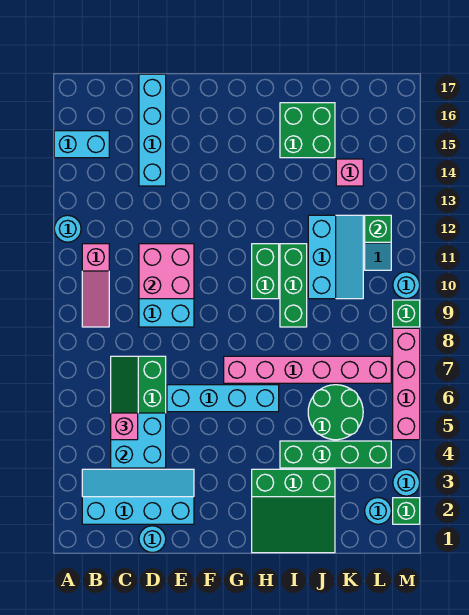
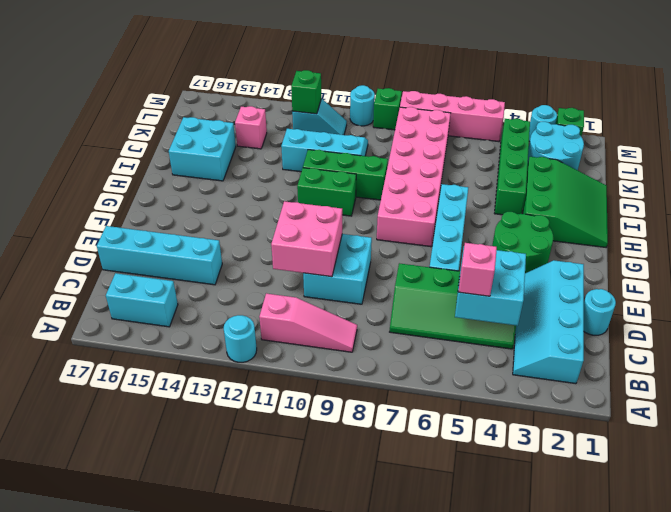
cyan 1x2 brick [54,131,109,158] -> cyan 1x2 brick turned to [106,273,178,327]
pink 1x6 brick [224,356,391,383] -> pink 2x6 brick [377,107,451,247]
green 2x2 brick [280,103,335,158] -> cyan 2x2 brick [169,117,236,181]
green 2x2 round brick [308,385,363,440] -> green 2x2 round brick moved to [492,212,553,273]
cyan 1x1 round brick [365,498,391,524] -> cyan 2x2 round brick [528,122,584,170]

